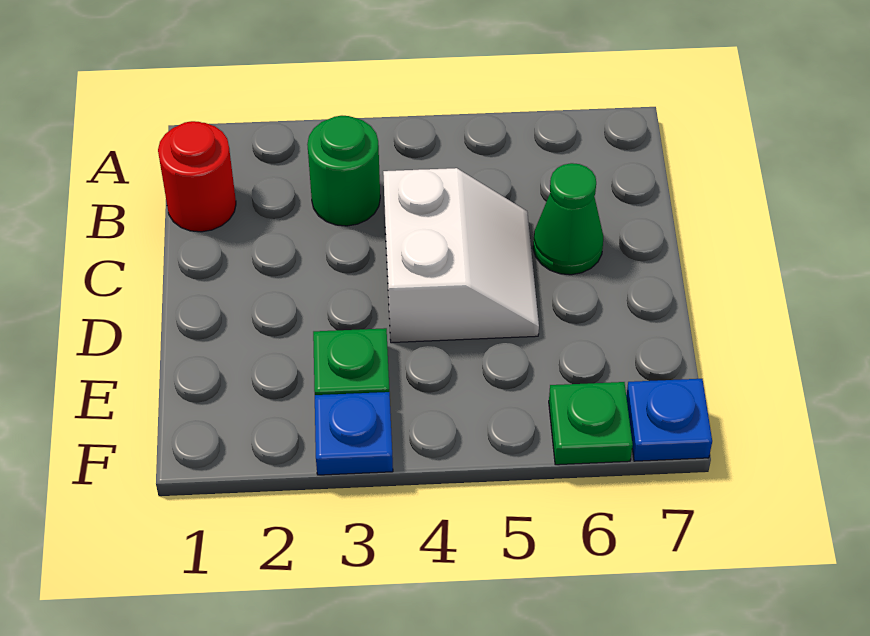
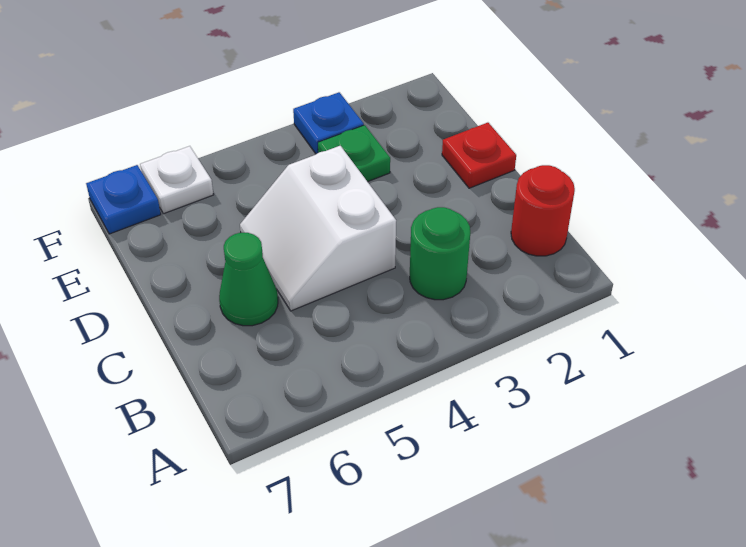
none -> red 1x1 plate [442,123,516,188]
green 1x1 plate [549,382,633,465] -> white 1x1 plate [140,146,214,214]

